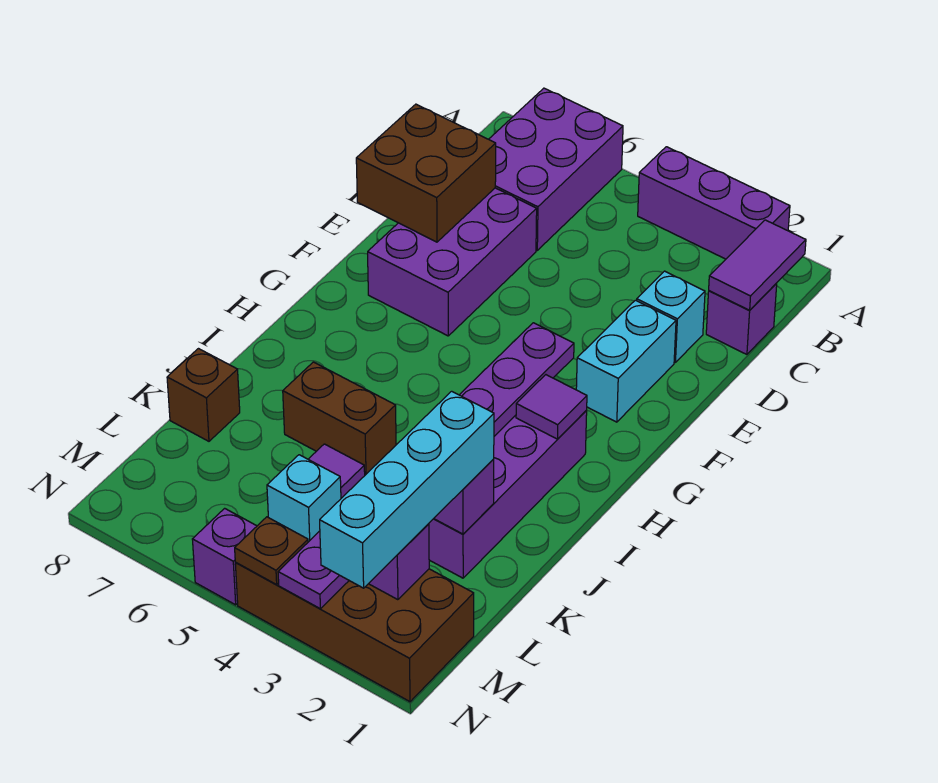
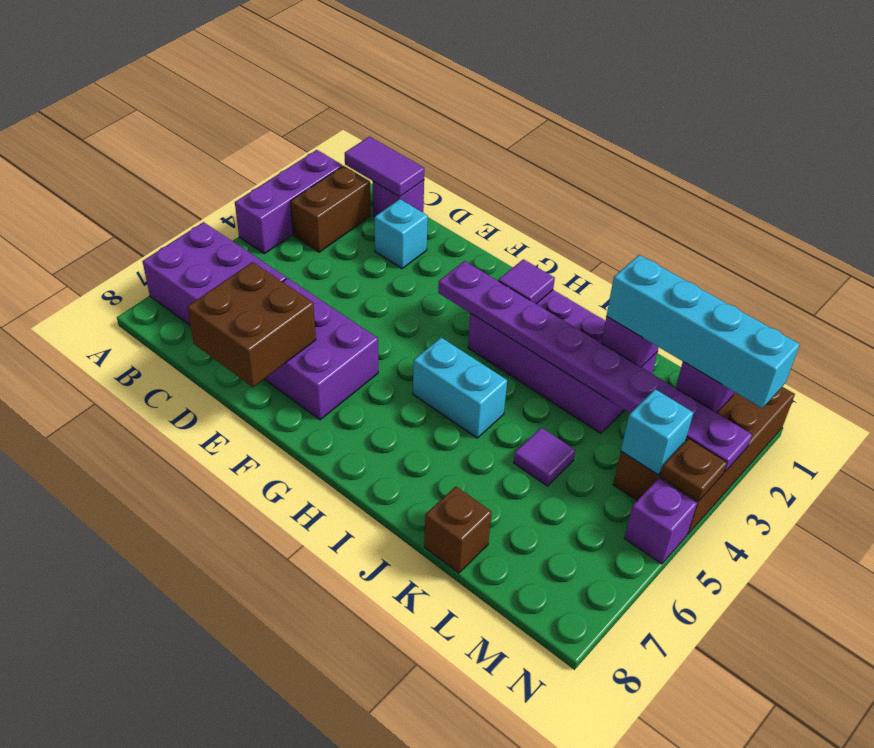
cyan 1x2 brick [576,300,676,422] -> cyan 1x2 brick moved to [413,338,507,438]
brown 1x2 brick [283,362,396,475] -> brown 1x2 brick moved to [291,166,371,252]

